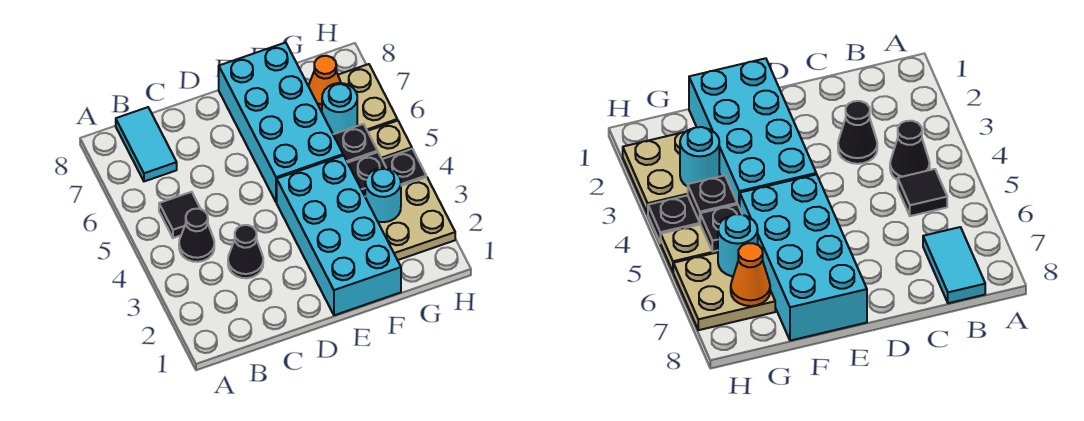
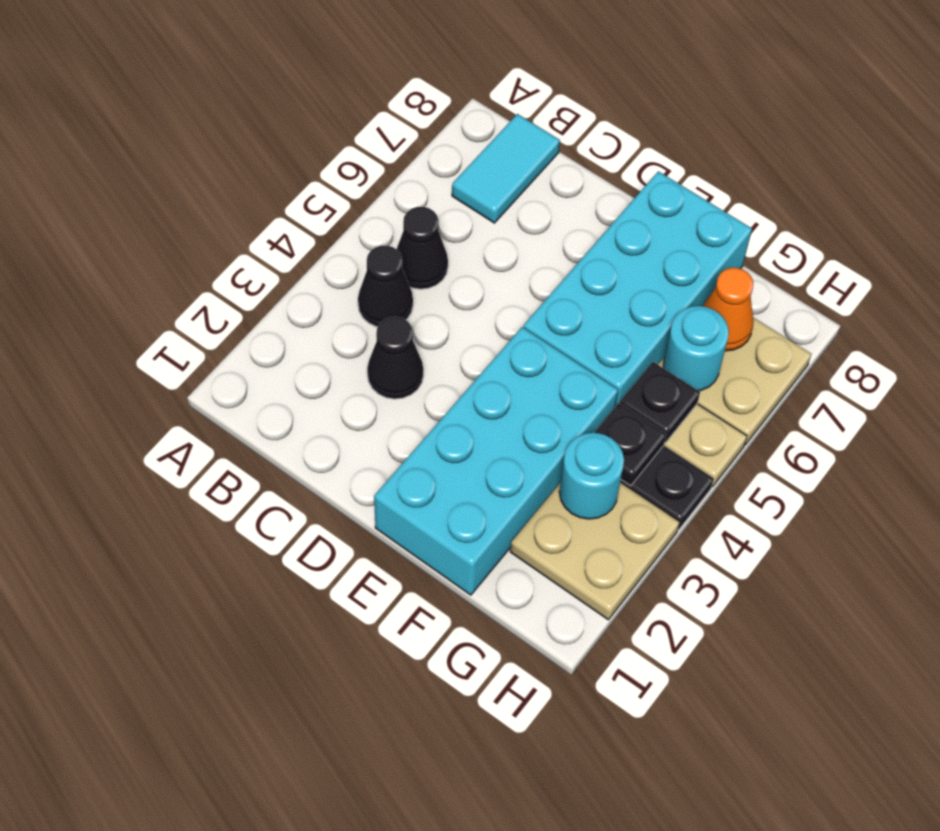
black 1x1 tile [159,192,200,238] -> black 1x1 cone [397,207,448,289]

